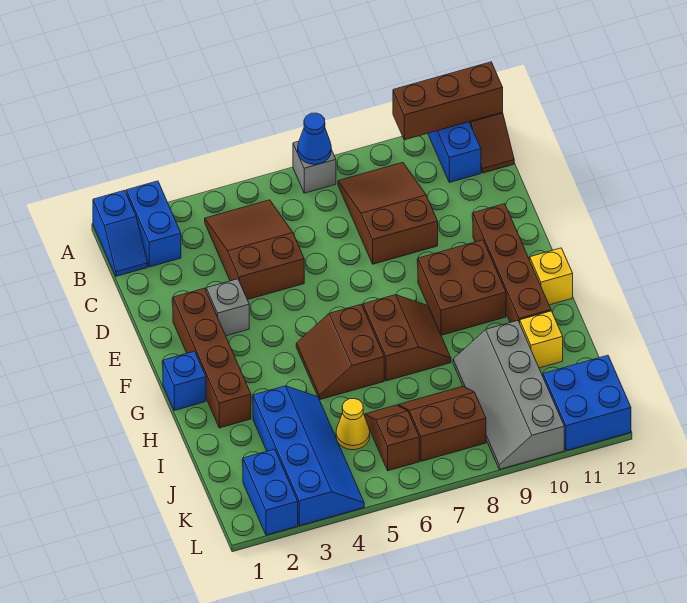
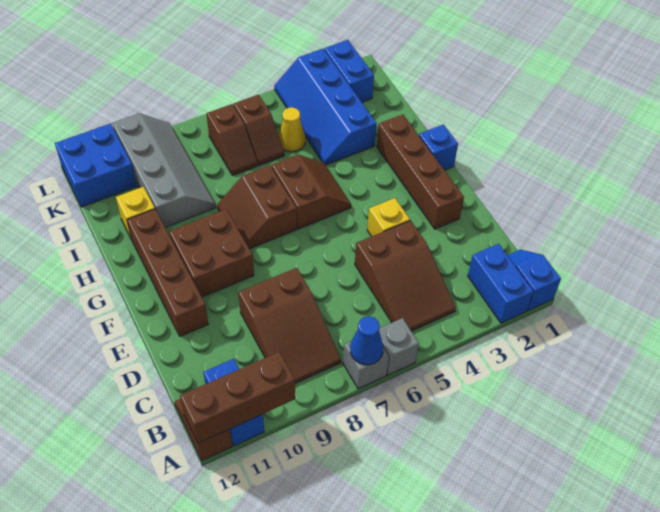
grey 1x1 brick [206,279,249,336] -> grey 1x1 brick moved to [379,318,419,375]
yellow 1x1 brick [530,248,573,305] -> yellow 1x1 brick moved to [367,198,410,237]
brown 2x2 slope [398,386,486,461] -> brown 1x2 slope [206,104,258,175]

